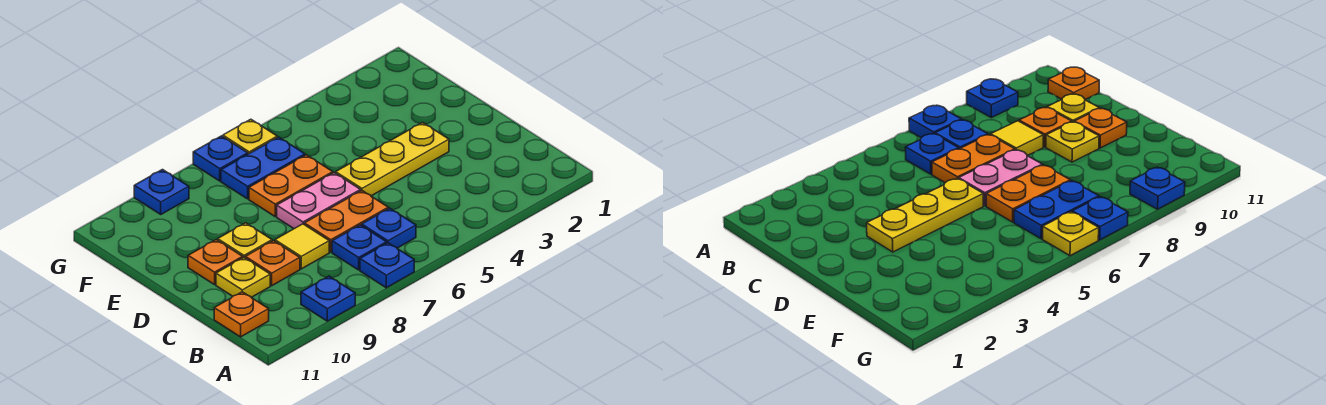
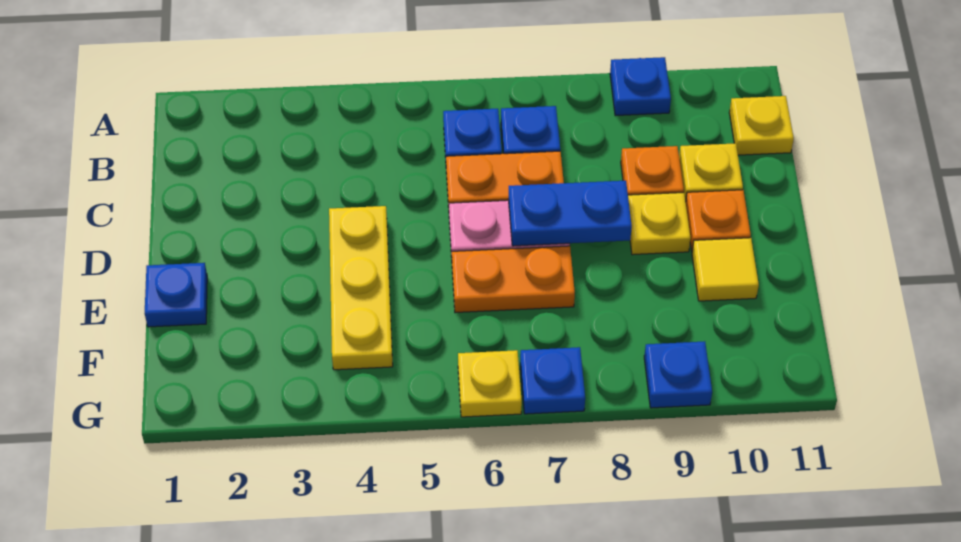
blue 1x1 plate [360,243,414,288] -> blue 1x1 plate moved to [145,263,207,327]
orange 1x1 plate [214,292,269,337] -> yellow 1x1 plate [729,96,794,155]
yellow 1x1 tile [275,224,329,269] -> yellow 1x1 tile moved to [692,238,759,301]
yellow 1x3 plate [336,122,449,196] -> yellow 1x3 plate turned to [329,206,393,370]
blue 1x2 plate [221,137,305,199] -> blue 1x2 plate moved to [509,181,632,246]

